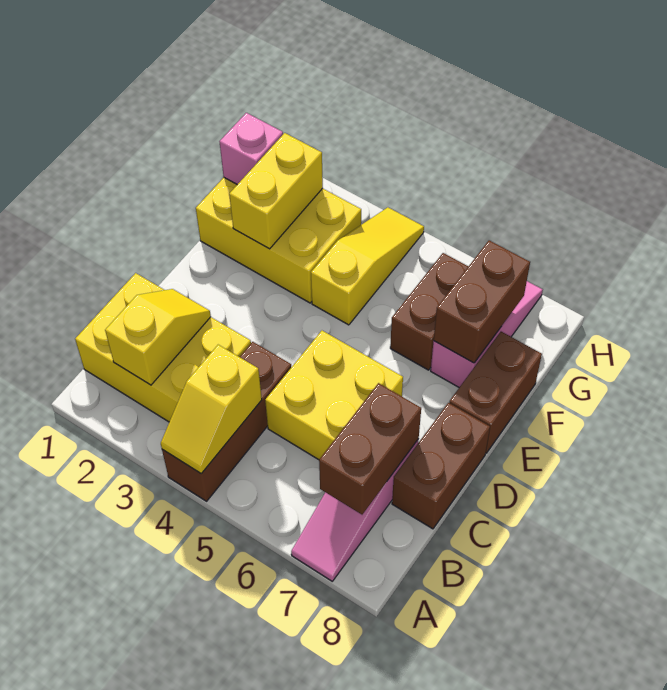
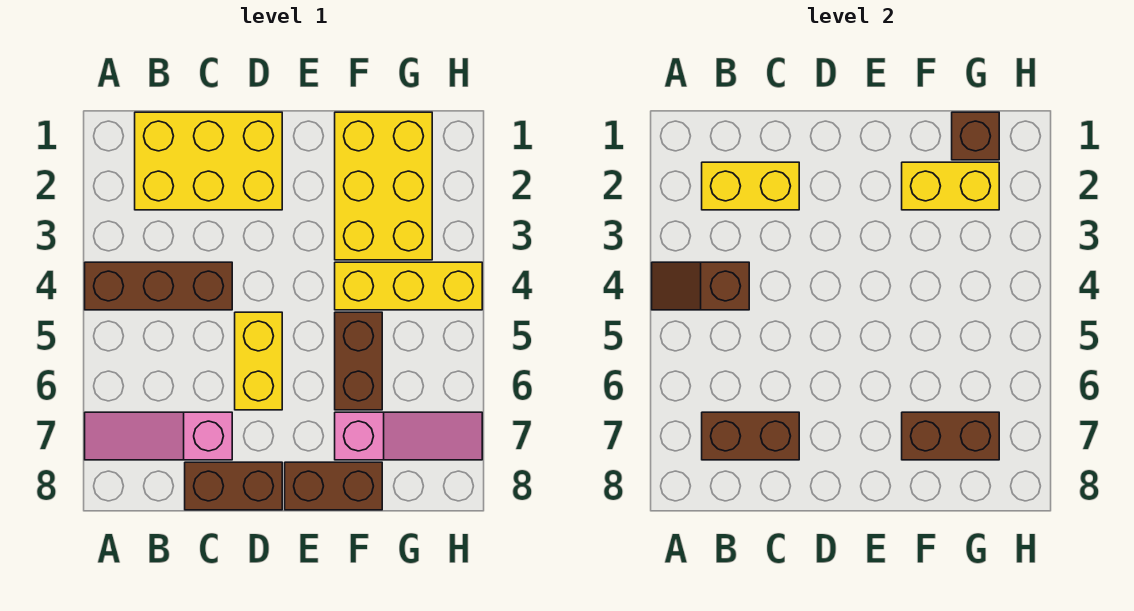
yellow 1x2 slope [161,345,262,474] -> brown 1x2 slope [652,262,749,310]
yellow 2x3 brick [75,273,251,422] -> yellow 2x3 brick turned to [135,112,282,210]
yellow 1x2 slope [105,289,211,385] -> yellow 1x2 brick [702,162,799,210]
yellow 2x2 brick [265,331,403,460] -> yellow 1x2 brick [235,312,282,410]
yellow 1x3 slope [311,207,424,325] -> yellow 1x3 brick [335,262,482,310]
brown 1x2 brick [390,253,468,370] -> brown 1x2 brick turned to [335,312,382,410]
pink 1x1 brick [219,113,283,184] -> brown 1x1 brick [952,112,999,160]

